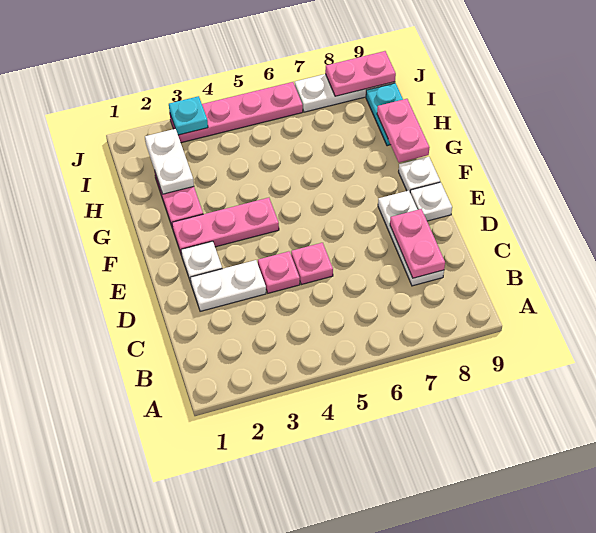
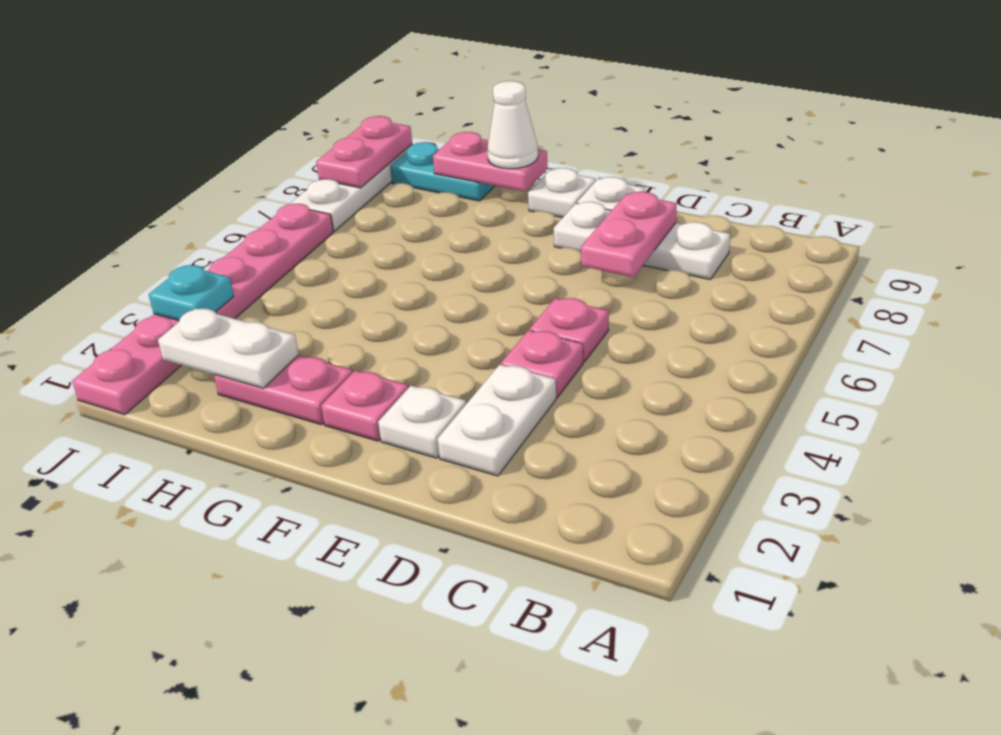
pink 1x2 plate [390,209,445,278] -> pink 1x2 plate turned to [581,192,677,277]
pink 1x3 plate [172,198,279,255] -> pink 1x1 plate [321,371,408,441]
none -> white 1x1 cone [487,81,538,169]
pink 1x4 plate [170,82,303,143] -> pink 1x6 plate [72,204,333,415]

